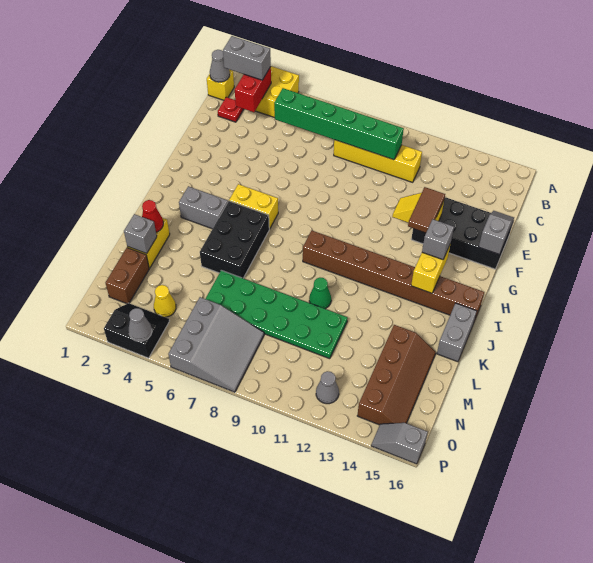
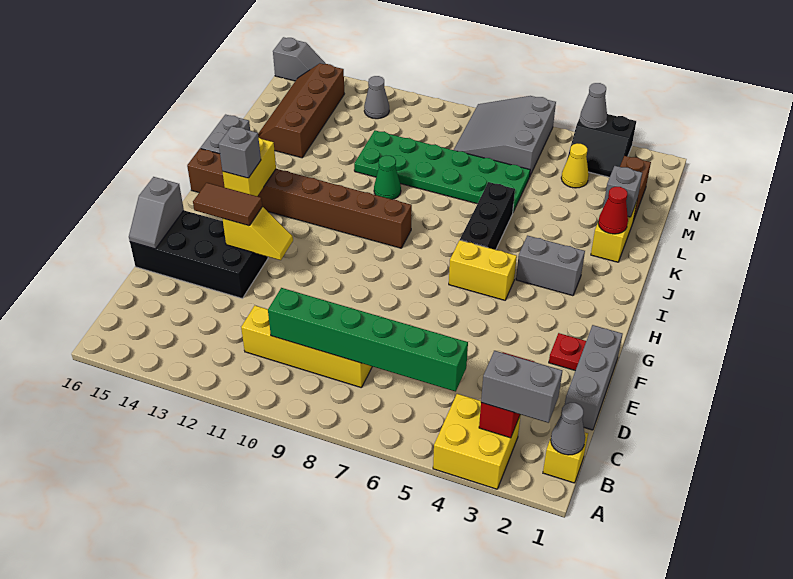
red 1x1 plate [218,97,244,122] -> red 1x1 plate moved to [549,333,586,371]
none -> grey 1x3 brick [565,325,622,430]
brown 1x2 tile [408,187,445,233] -> brown 1x2 tile turned to [193,183,262,226]
black 2x3 brick [200,201,269,278] -> black 1x3 brick [460,182,515,250]

